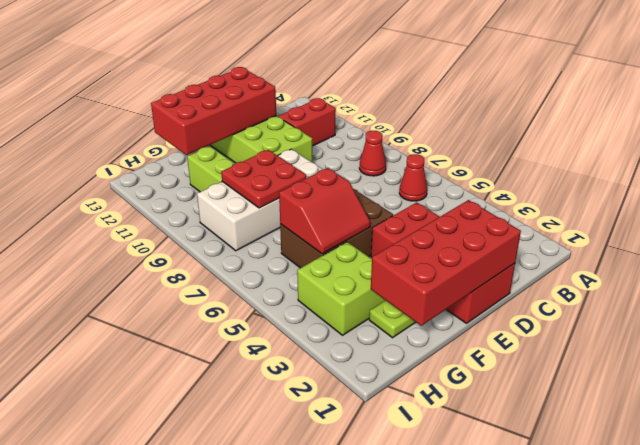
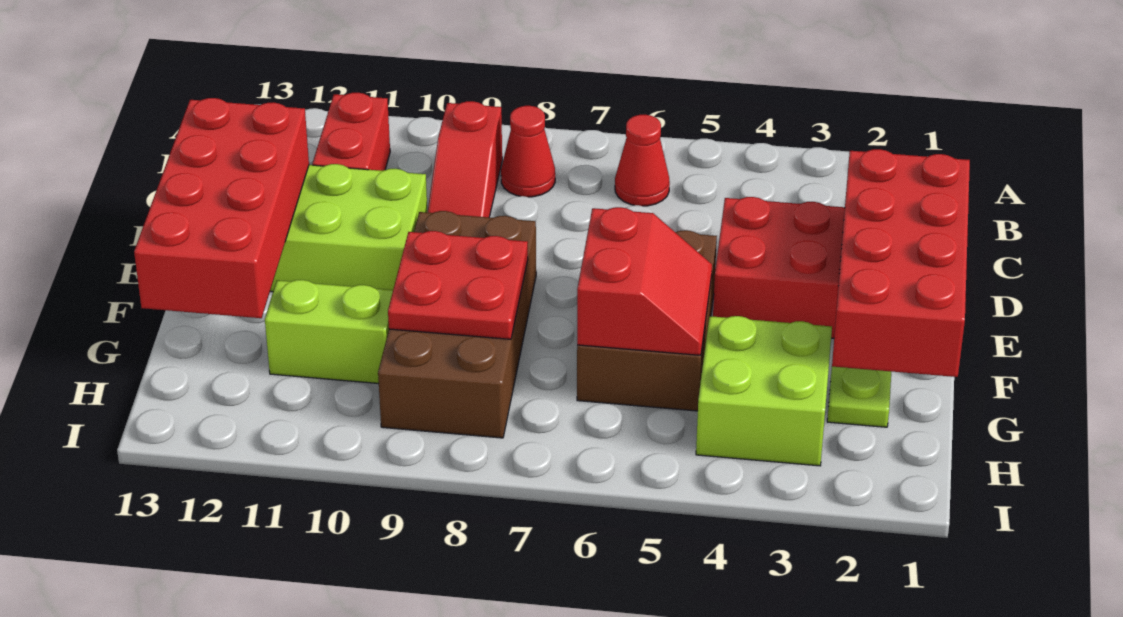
none -> red 1x3 slope [427,101,502,217]
white 2x4 brick [197,149,323,251] -> brown 2x4 brick [378,211,536,438]

